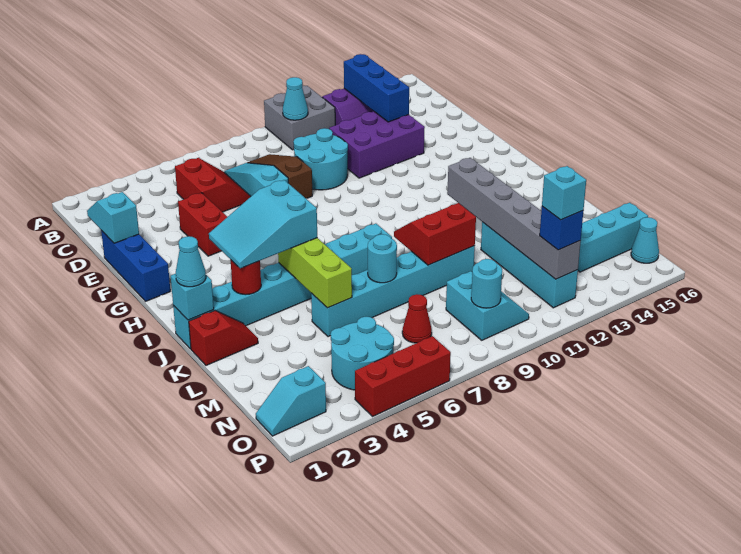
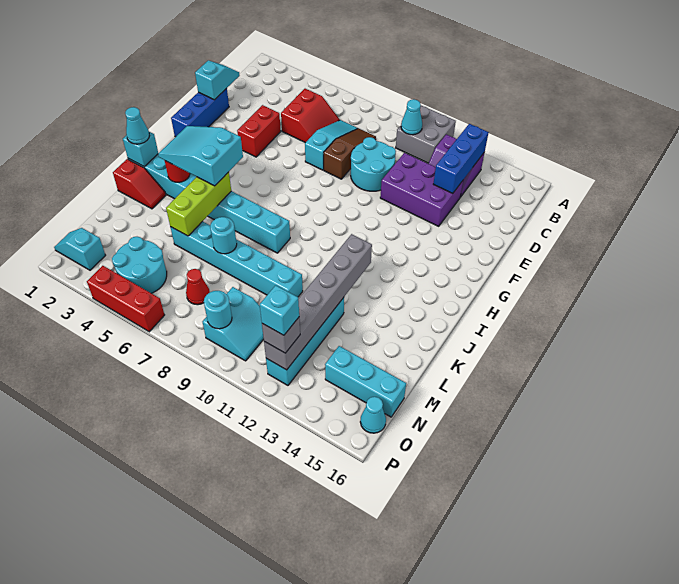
red 2x2 slope [394,203,476,265] -> none
blue 1x1 brick [540,206,583,250] -> grey 1x1 brick [262,318,300,353]

